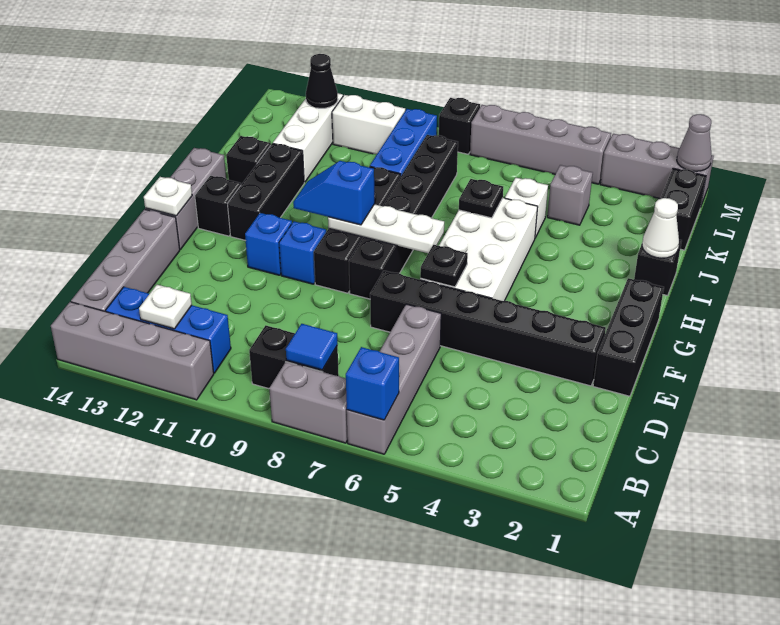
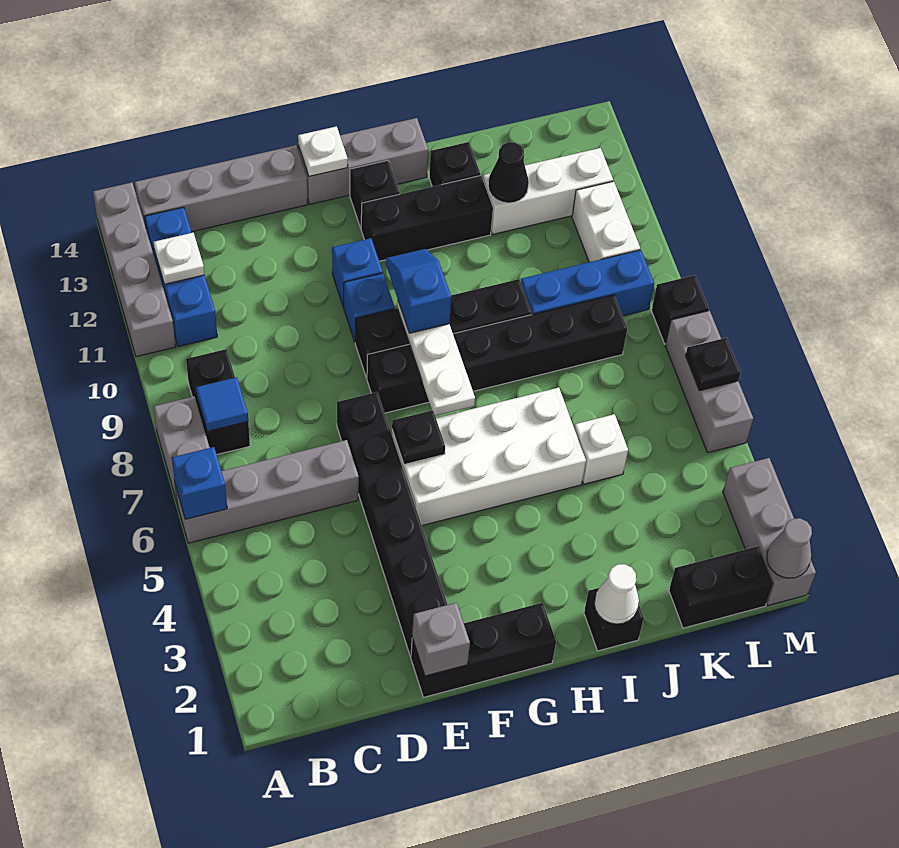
black 1x1 plate [459,179,503,218] -> black 1x1 plate moved to [686,338,741,391]
grey 1x1 brick [547,165,593,225] -> grey 1x1 brick moved to [412,603,470,676]
black 1x1 cone [306,54,338,108] -> black 1x1 cone moved to [488,142,529,203]
grey 1x4 brick [470,105,611,184] -> grey 1x3 brick [665,311,753,453]

